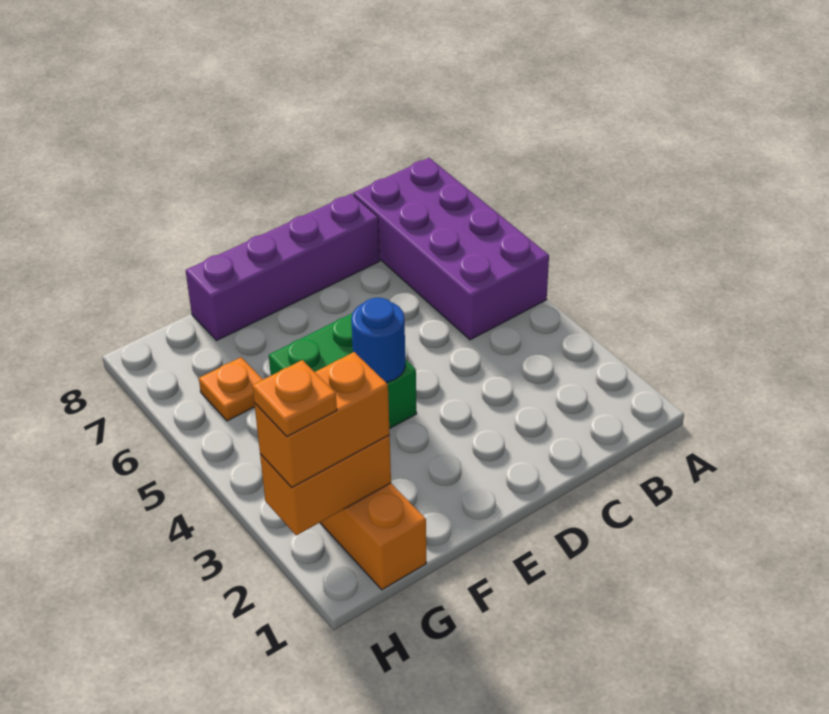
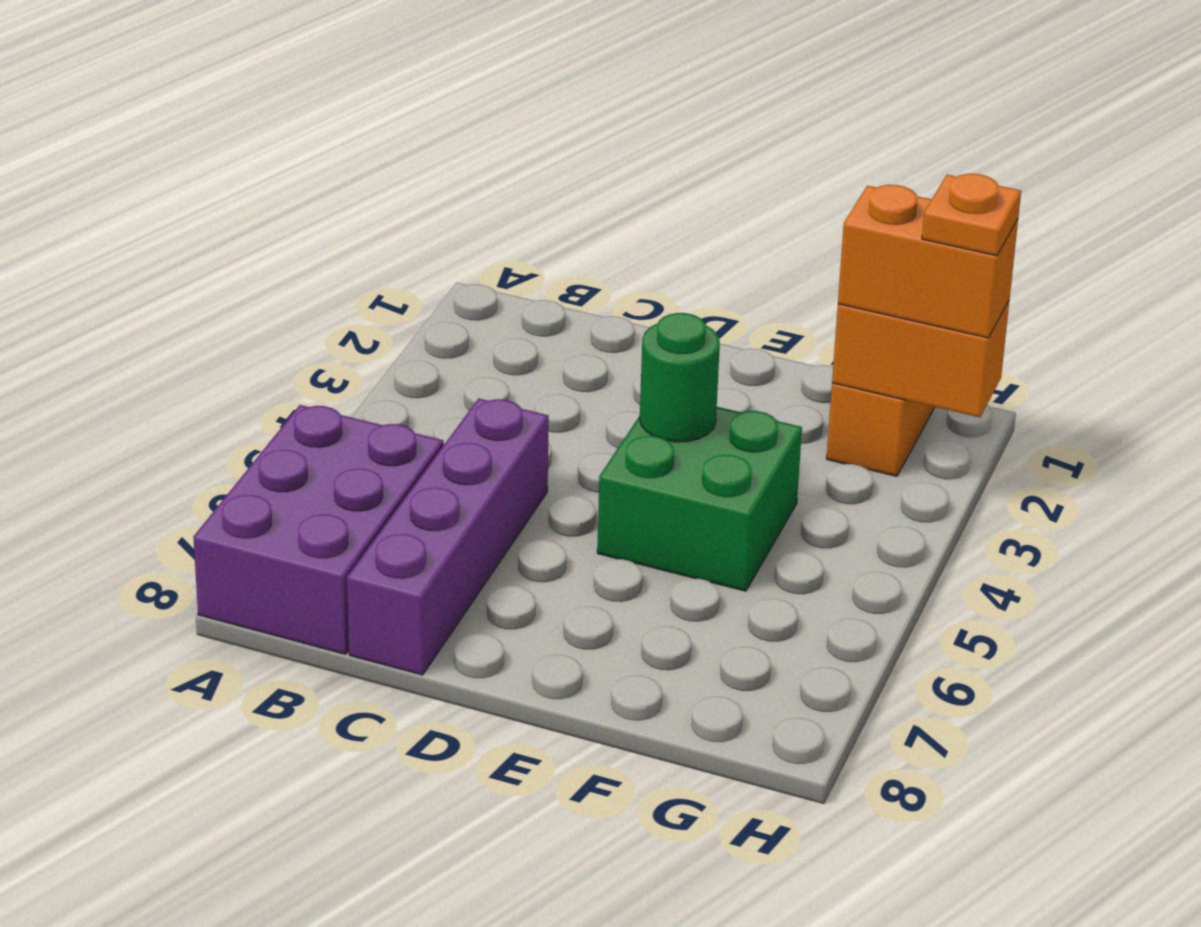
purple 2x4 brick [353,158,549,340] -> purple 2x3 brick [193,405,443,654]
purple 1x4 brick [186,194,380,340] -> purple 1x4 brick turned to [347,398,549,675]
blue 1x1 round brick [351,298,405,383] -> green 1x1 round brick [640,313,720,442]
orange 1x1 plate [199,357,263,421] -> none

